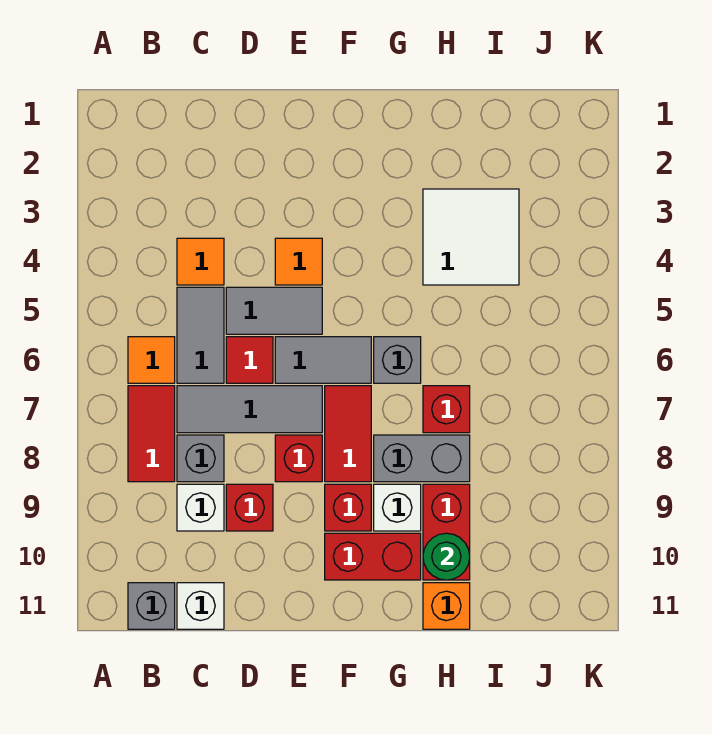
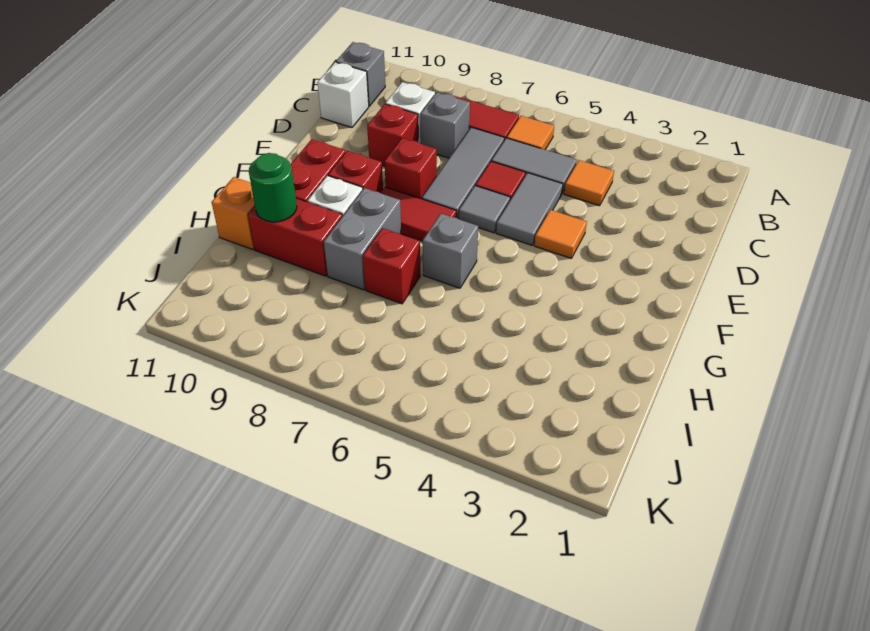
grey 1x2 tile [275,337,371,383] -> grey 1x1 tile [459,186,510,233]
white 2x2 tile [423,189,519,285] -> none

